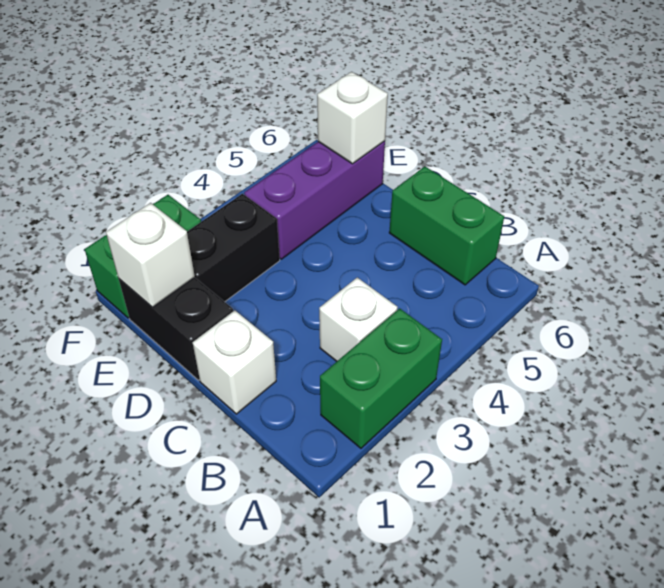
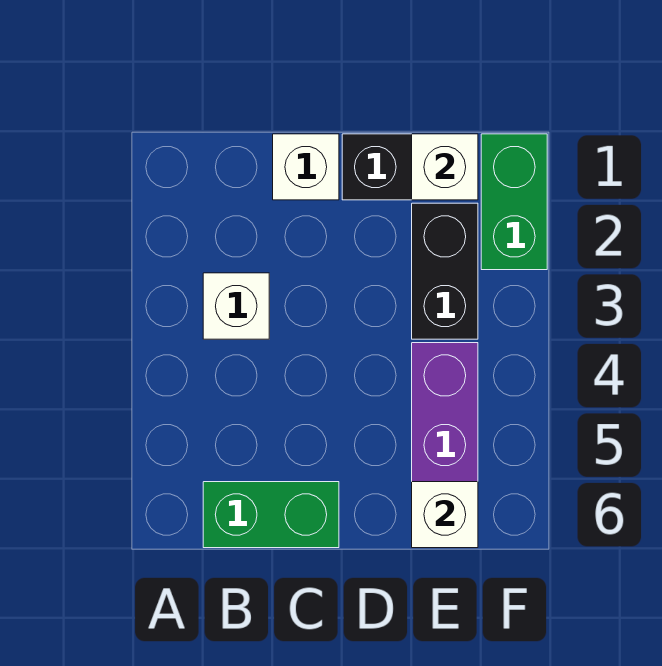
green 1x2 brick [320,308,442,448] -> none

